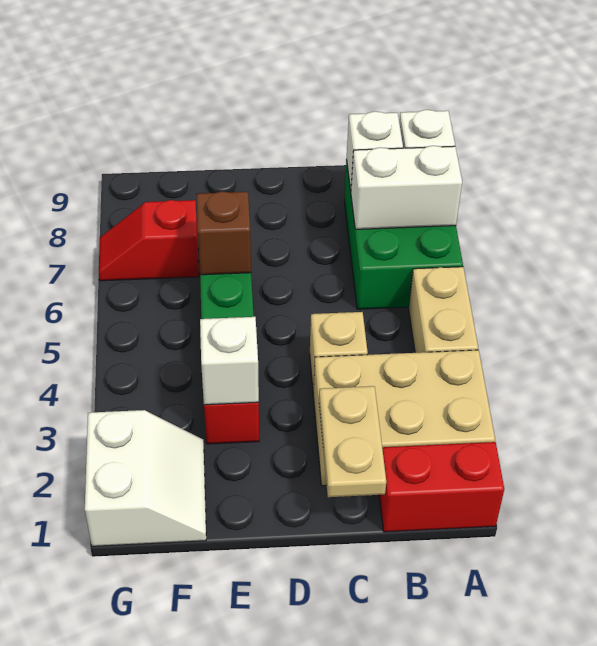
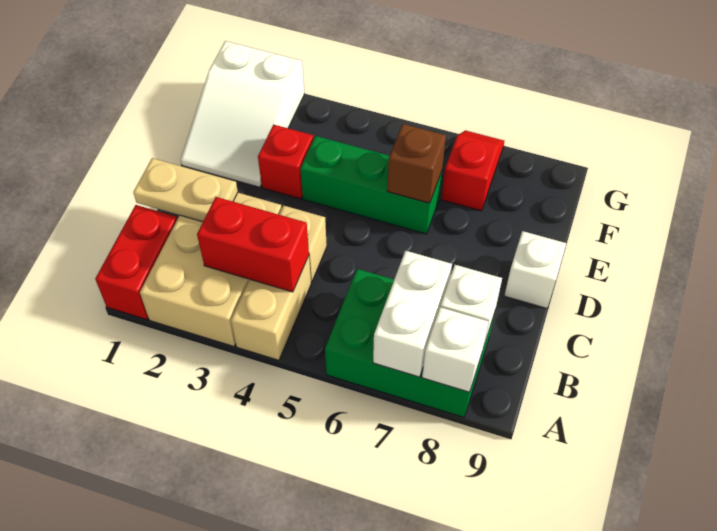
tan 1x2 brick [409,267,478,353] -> tan 1x2 brick turned to [231,256,311,360]
none -> red 1x2 brick [197,197,309,292]
white 1x1 brick [200,317,259,405] -> white 1x1 brick moved to [504,231,566,308]
white 2x2 slope [85,410,206,546] -> white 2x3 slope [181,41,304,187]

